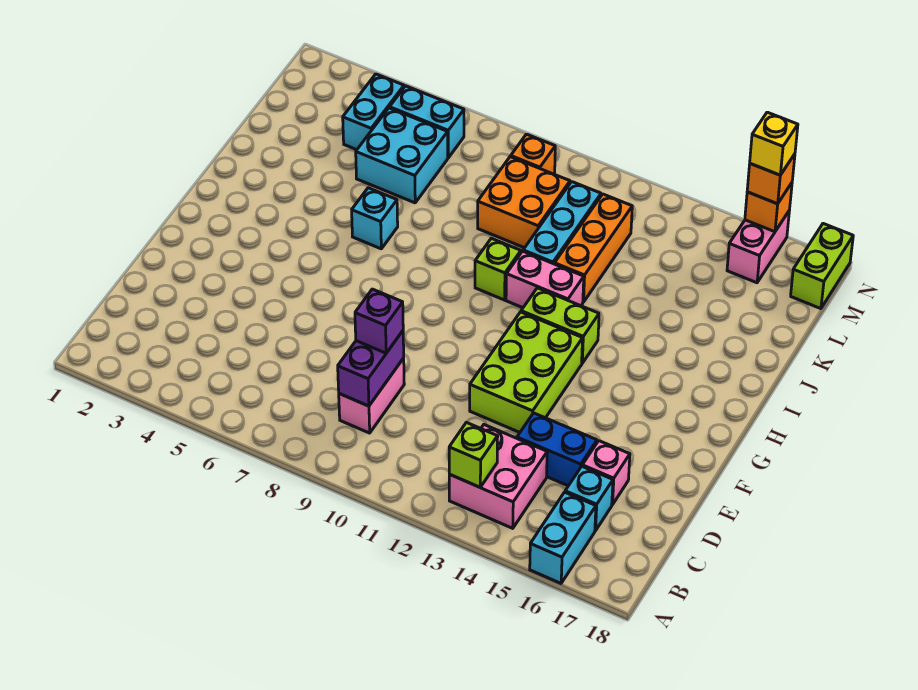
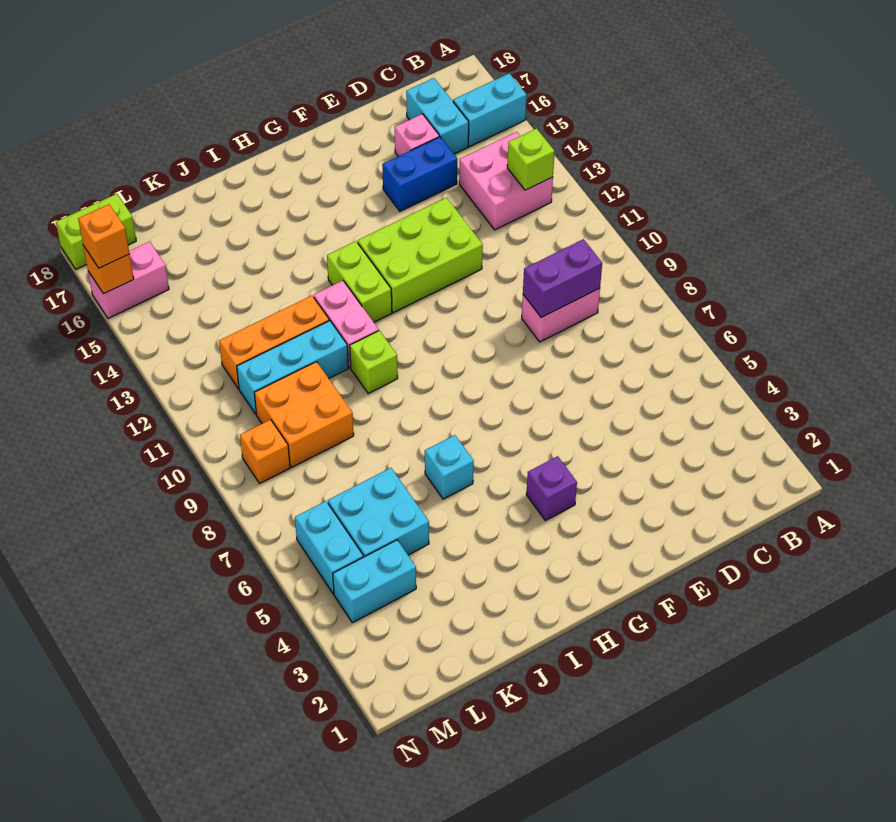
cyan 1x1 brick [565,466,613,531] -> cyan 1x2 brick [406,78,469,154]
purple 1x1 brick [355,289,403,353] -> purple 1x1 brick moved to [526,456,577,521]
blue 1x2 brick [517,413,597,486] -> blue 1x2 brick turned to [382,137,457,211]
yellow 1x1 brick [750,112,798,175] -> none

